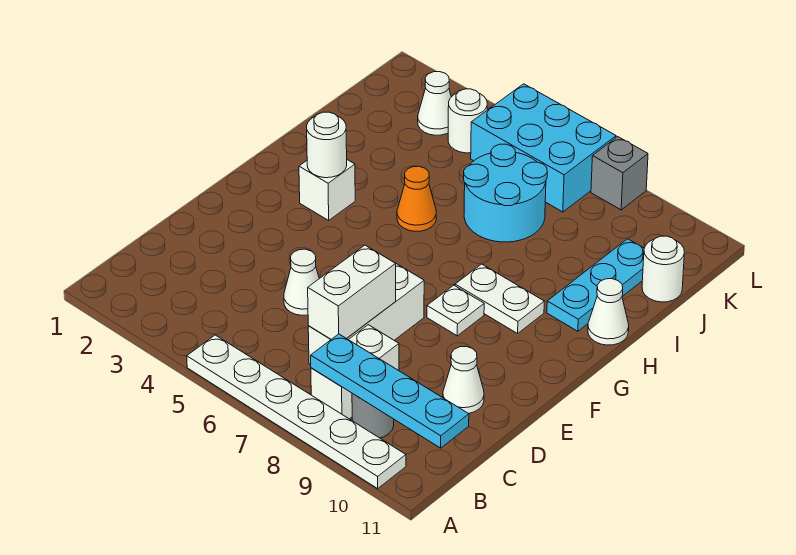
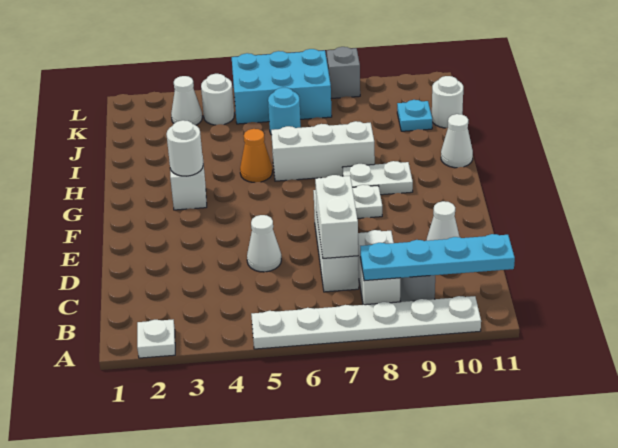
none -> white 1x1 plate [137,320,175,358]
none -> white 1x3 brick [271,121,375,181]
cyan 1x3 plate [547,239,644,331] -> cyan 1x1 plate [397,100,432,131]
cyan 2x2 round brick [464,144,547,242] -> cyan 1x1 round brick [268,88,301,133]

